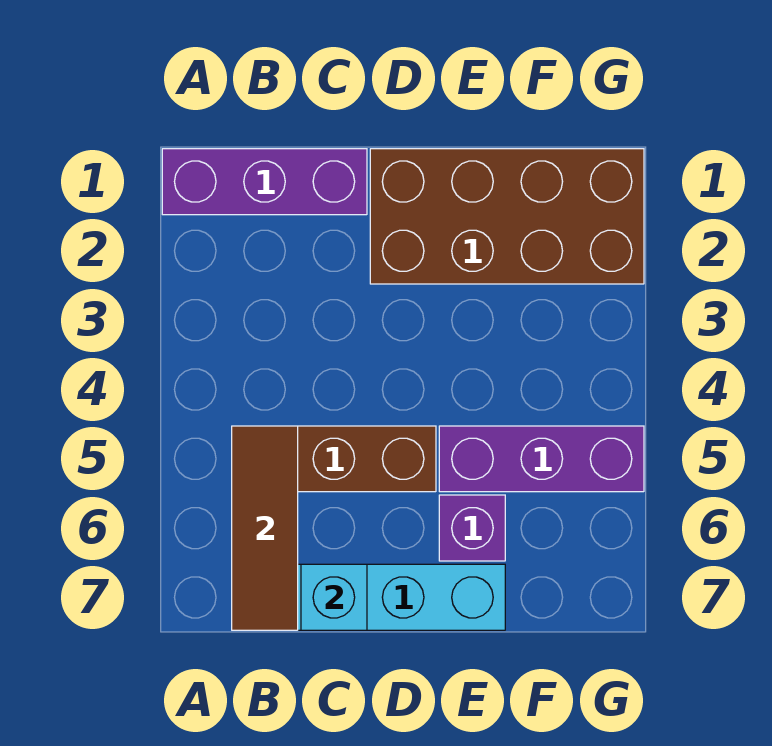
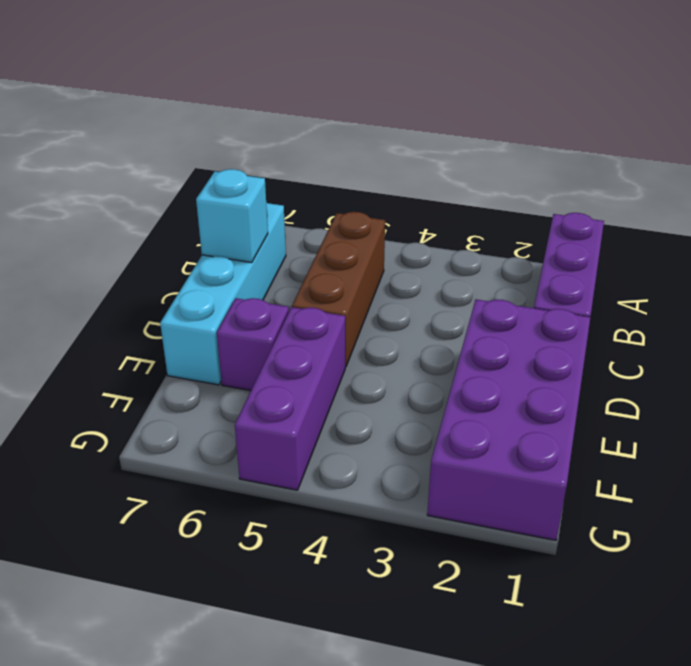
brown 1x3 tile [232,426,298,630] -> none
brown 2x4 brick [370,149,644,284] -> purple 2x4 brick [427,299,590,540]

